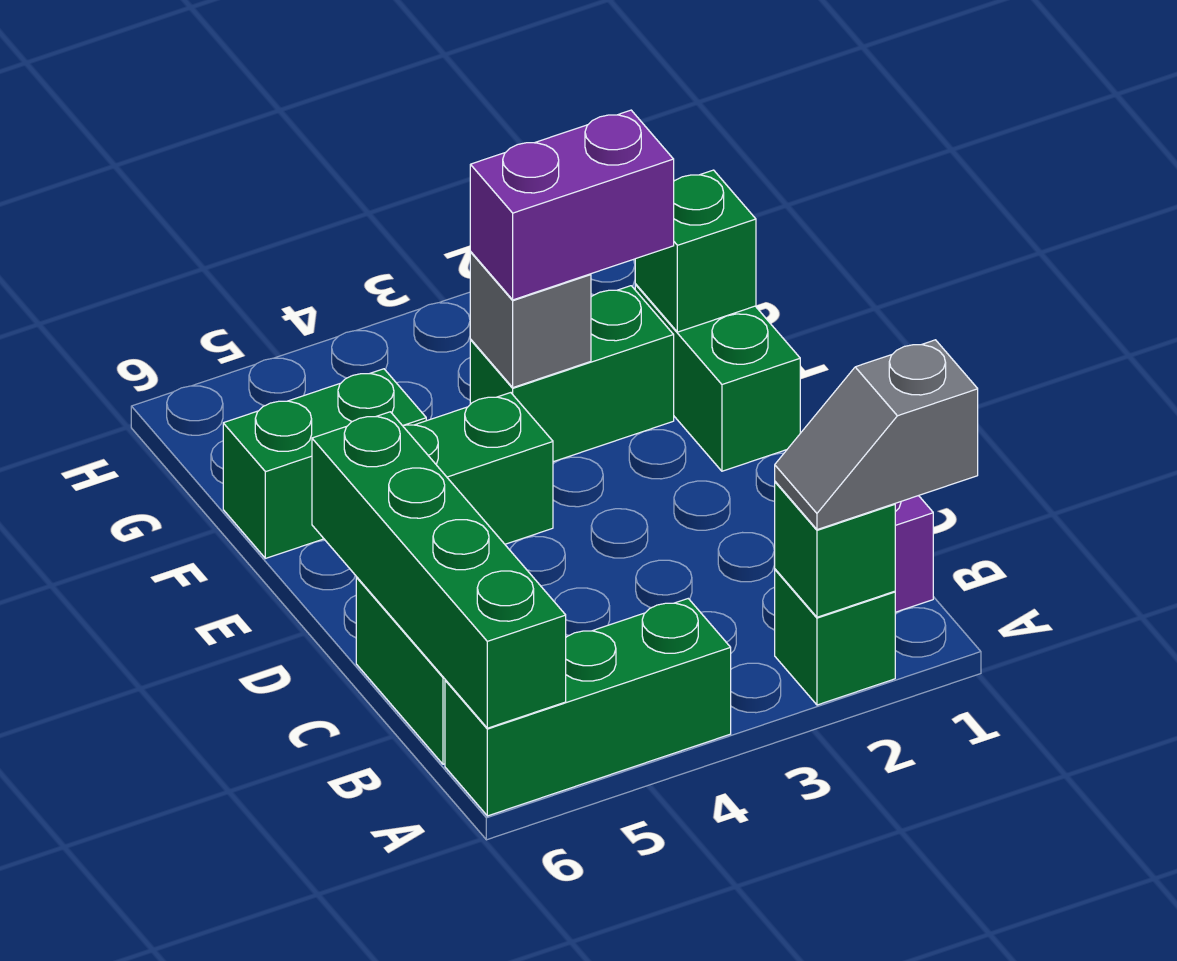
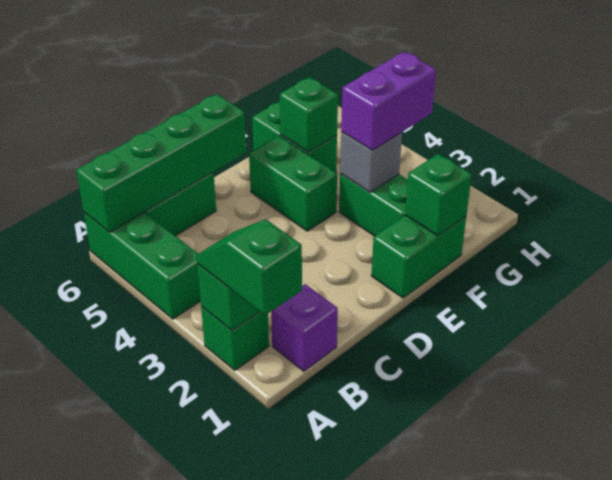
grey 1x2 slope [775,340,978,530] -> green 1x2 slope [197,219,302,315]
purple 1x2 brick [470,110,674,300] -> purple 1x2 brick turned to [341,52,436,150]
none -> green 1x1 brick [280,77,338,152]

